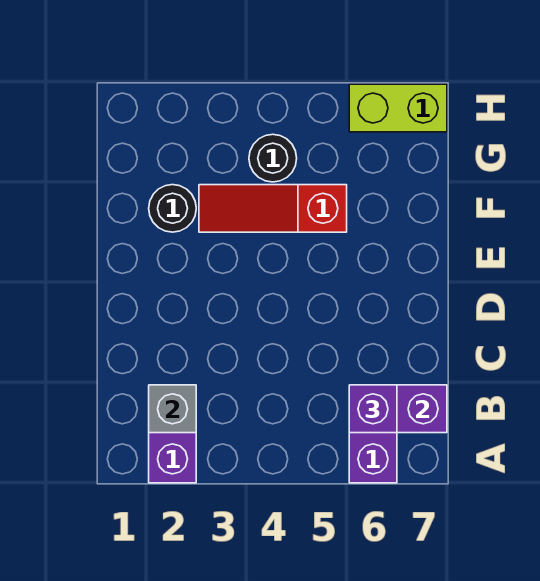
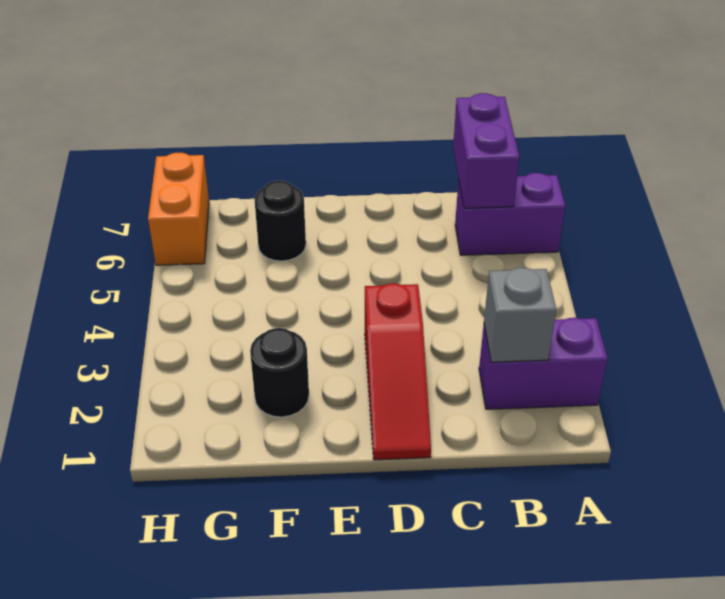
purple 1x1 brick [349,385,397,433] -> none
red 1x3 slope [199,185,347,232] -> red 1x3 slope moved to [365,283,431,460]
black 1x1 round brick [249,134,297,182] -> black 1x1 round brick moved to [255,181,306,261]
lime 1x2 brick [349,84,447,132] -> orange 1x2 brick [148,153,209,265]

